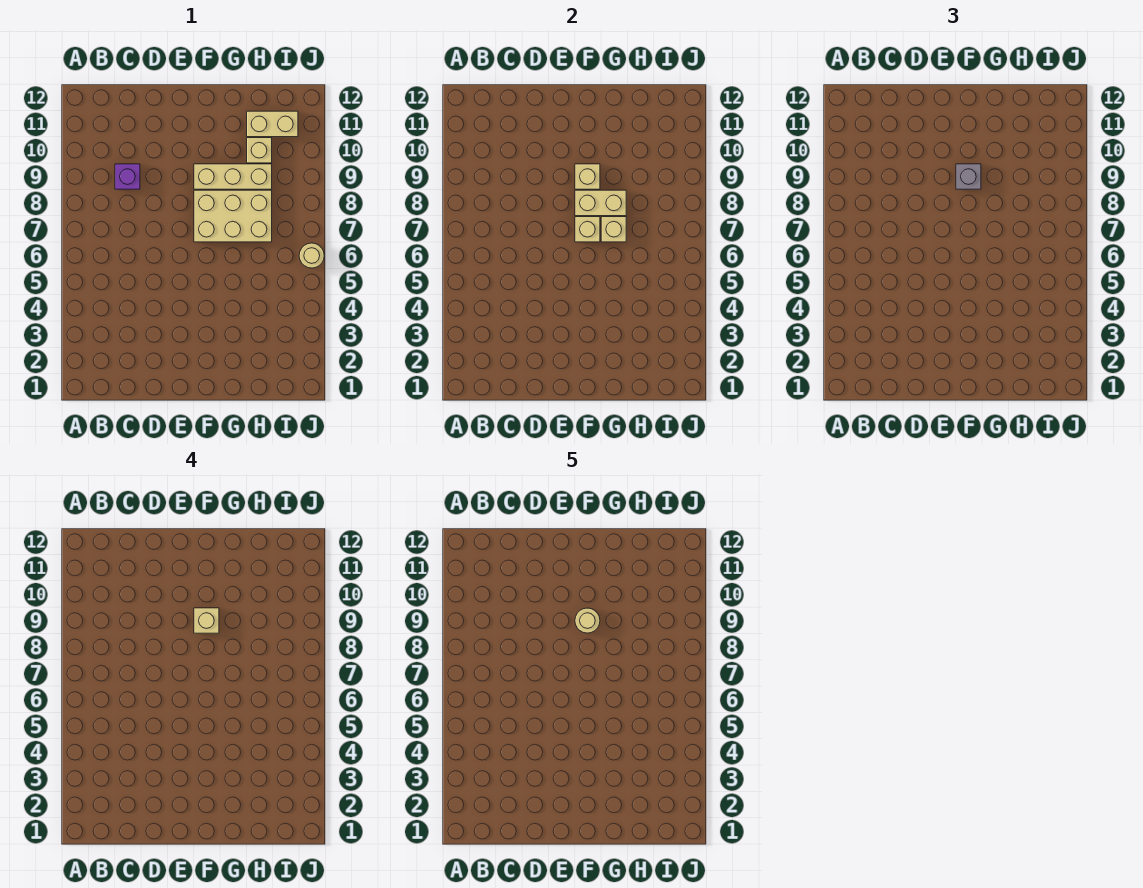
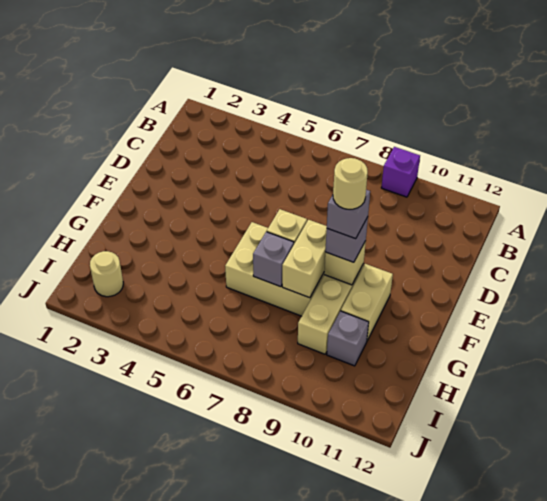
purple 1x1 brick [115,164,140,189] -> purple 1x1 brick moved to [381,147,420,197]
tan 2x3 brick [194,190,272,242] -> tan 2x3 brick turned to [225,222,324,316]
tan 1x1 brick [194,608,219,633] -> grey 1x1 brick [327,190,370,239]
tan 1x1 brick [601,217,626,242] -> grey 1x1 brick [253,232,294,287]
tan 1x1 brick [247,138,272,163] -> grey 1x1 brick [327,311,369,366]
tan 1x2 brick [247,111,298,137] -> tan 1x2 brick moved to [341,264,393,340]
tan 1x1 round brick [299,243,324,268] -> tan 1x1 round brick moved to [90,251,123,297]

